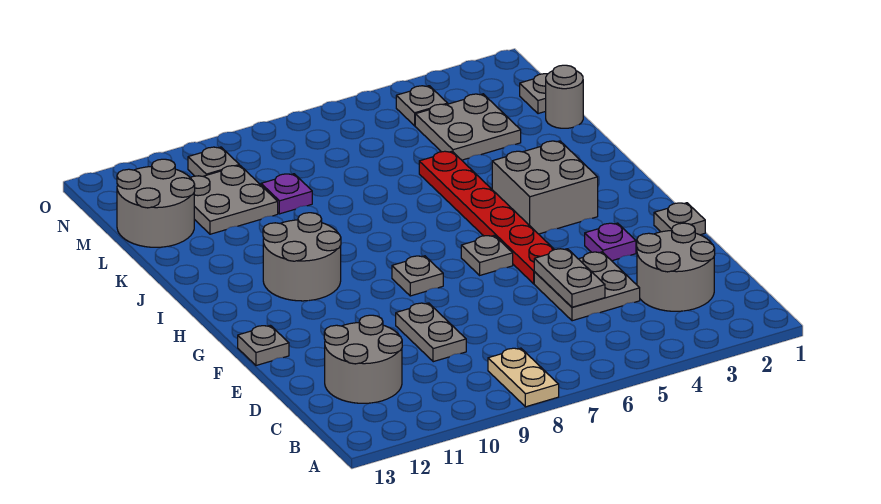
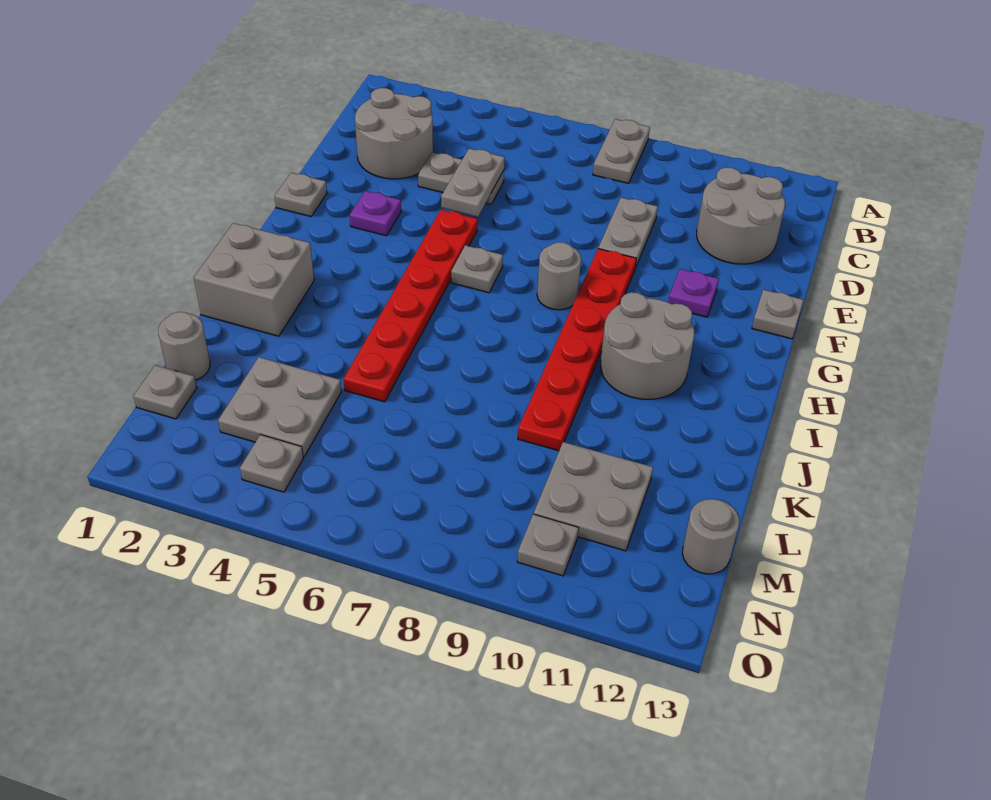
tan 1x2 plate [488,348,559,407] -> grey 1x2 plate [593,119,650,183]
grey 2x2 plate [534,252,640,321] -> grey 1x2 plate [418,152,504,204]
none -> red 1x6 plate [518,249,636,451]
grey 1x1 plate [392,256,443,296] -> grey 1x1 round brick [537,242,581,310]
grey 2x2 brick [492,141,598,234] -> grey 2x2 brick moved to [194,223,314,336]
purple 1x1 plate [261,174,312,214] -> purple 1x1 plate moved to [668,269,719,317]
grey 2x2 round brick [117,159,195,247] -> grey 1x1 round brick [682,499,739,574]

